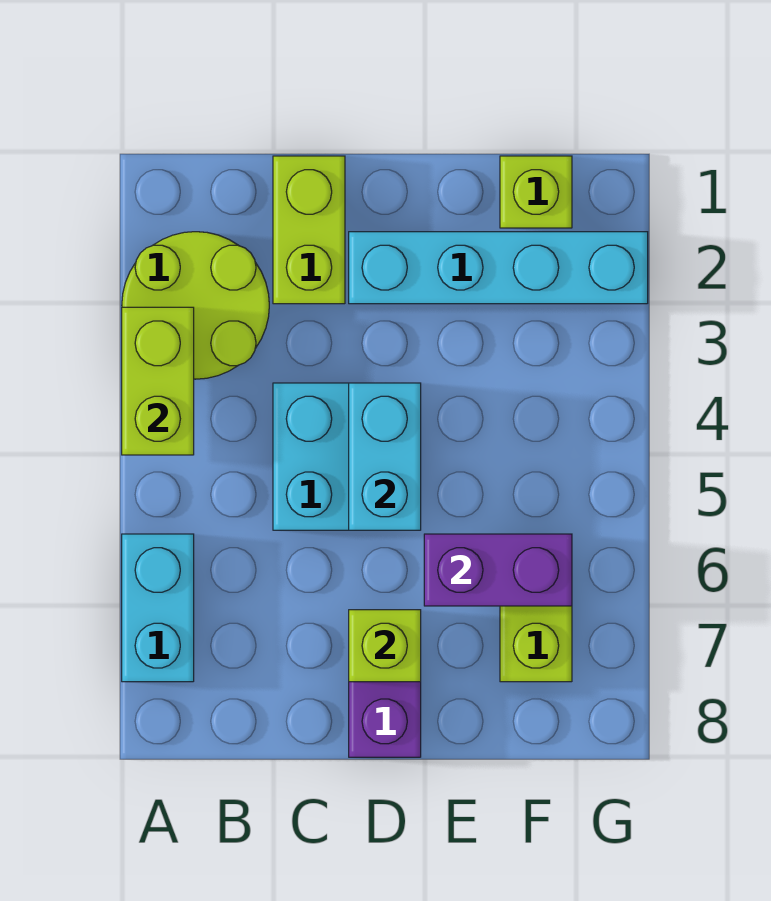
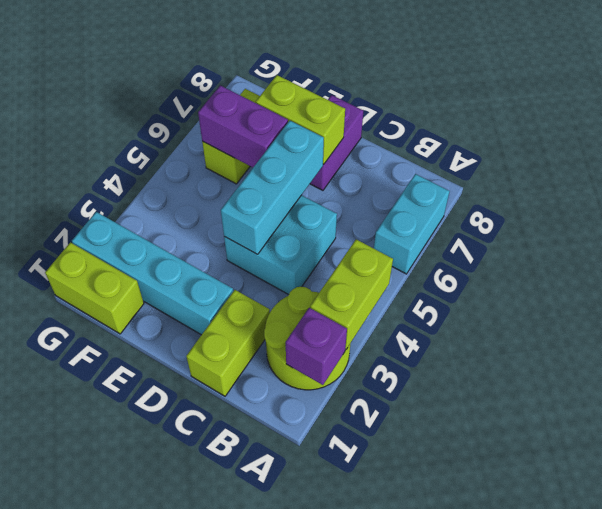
none -> purple 1x1 brick [286,308,347,385]
cyan 1x2 brick [349,383,421,530] -> cyan 1x3 brick [221,121,324,254]
lime 1x1 brick [349,610,421,682] -> lime 1x2 brick [256,75,345,164]
lime 1x1 brick [500,156,572,228] -> lime 1x2 brick [45,242,144,334]

